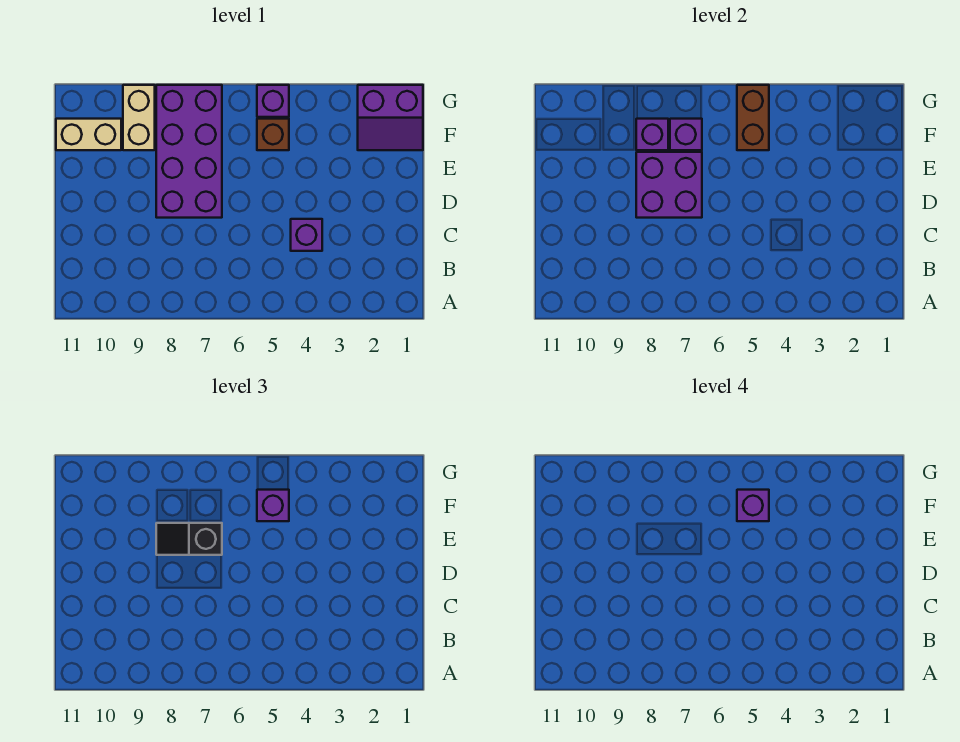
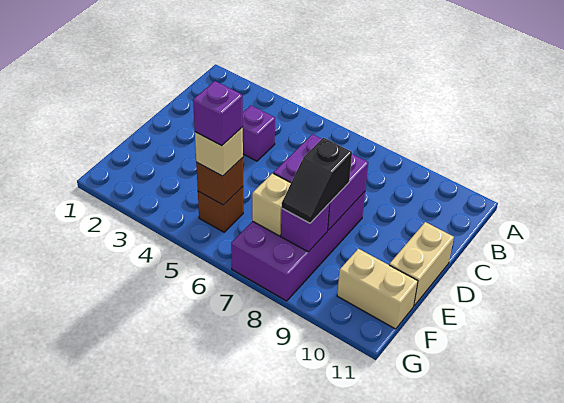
black 1x2 slope [156,523,222,555] -> black 1x2 slope turned to [282,138,352,223]
purple 2x2 slope [358,85,423,150] -> none
brown 1x2 brick [737,85,769,150] -> brown 1x1 brick [196,158,243,205]
purple 1x1 brick [257,490,289,521] -> tan 1x1 brick [195,127,243,176]
purple 1x1 brick [670,119,702,150] -> tan 1x1 brick [252,173,291,236]
tan 1x2 brick [123,85,155,150] -> tan 1x2 brick moved to [389,222,454,306]
purple 1x1 brick [257,85,289,117] -> none

